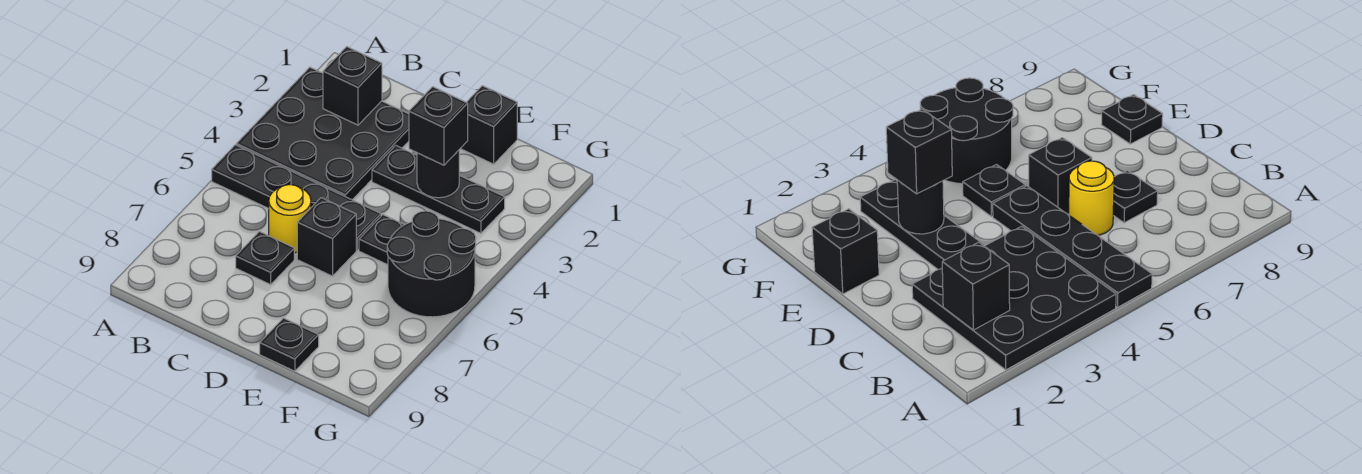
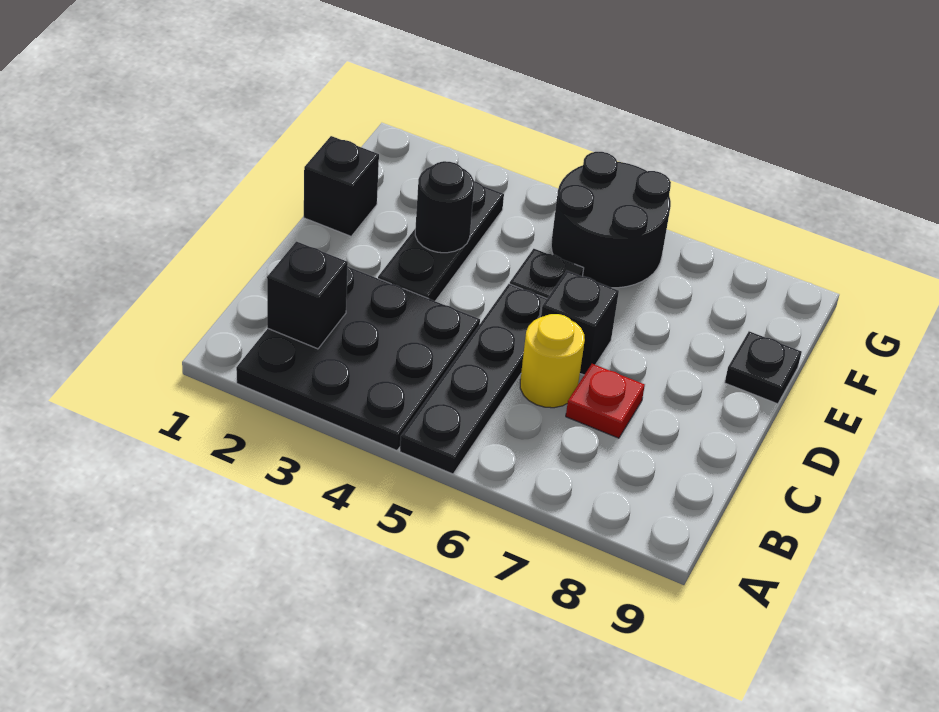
black 1x1 plate [236,231,294,285] -> red 1x1 plate [566,364,645,438]
black 1x1 brick [409,87,468,165] -> none

